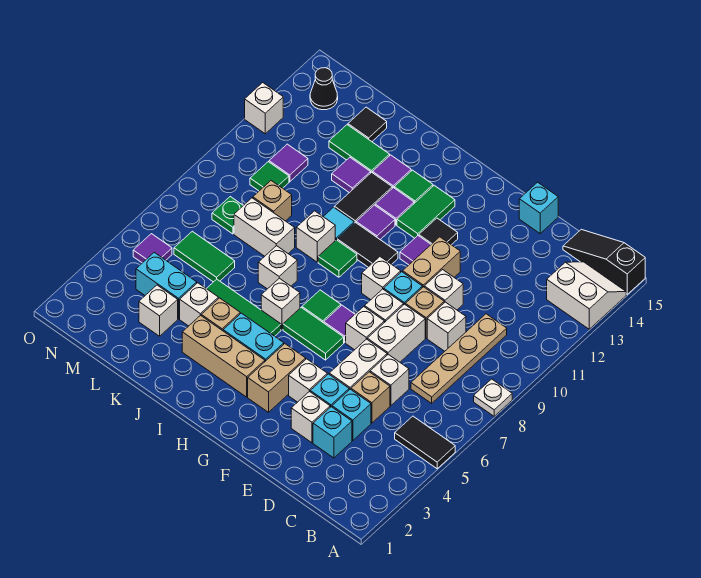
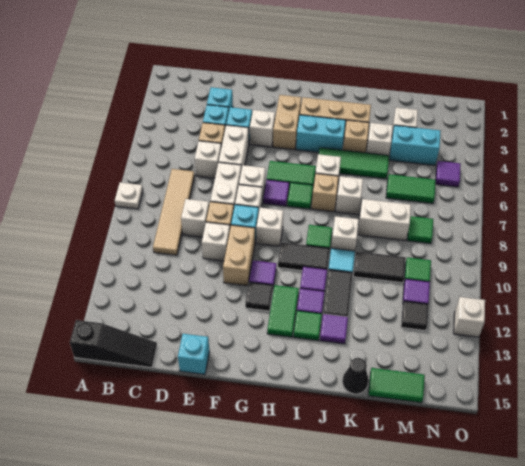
black 1x2 tile [395,416,455,469] -> black 1x2 tile moved to [354,251,406,283]
white 2x2 slope [547,262,626,329] -> none
tan 1x4 plate [411,314,507,403] -> tan 1x4 tile [153,169,195,255]
white 1x1 brick [291,391,330,443] -> none
purple 1x1 tile [332,157,371,193] -> none
green 1x2 tile [329,125,390,173] -> green 1x2 tile moved to [368,368,425,403]
tan 1x1 brick [253,181,292,221] -> tan 1x1 brick moved to [311,173,339,212]
black 1x1 tile [348,107,387,141] -> black 1x1 tile moved to [401,301,429,331]
green 1x1 plate [212,197,243,234] -> green 1x1 tile [407,216,433,244]
black 1x1 cone [310,68,338,110] -> black 1x1 cone moved to [342,358,369,394]

